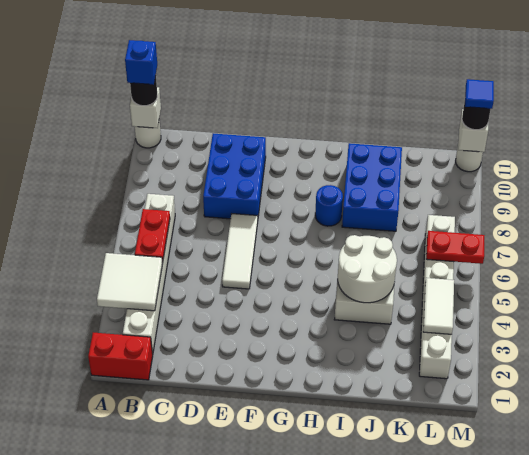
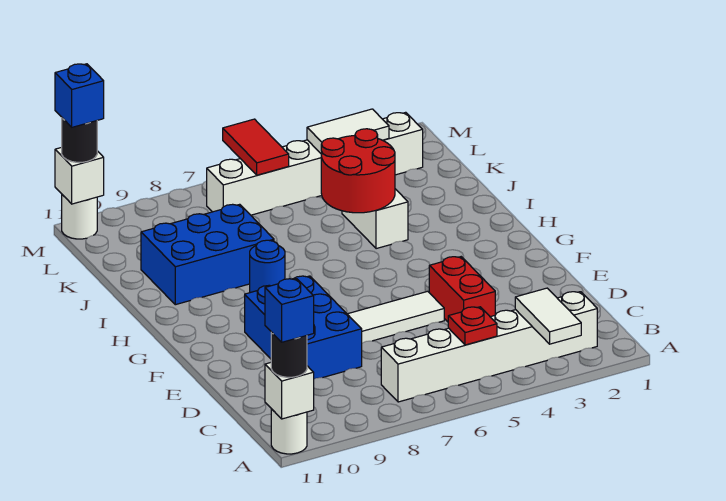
red 1x2 brick [88,333,153,380] -> red 1x2 brick moved to [429,257,495,322]
white 2x2 tile [97,253,163,311] -> white 1x2 tile [515,288,581,344]
red 1x2 plate [135,209,170,262] -> red 1x1 plate [448,307,497,345]
blue 2x3 brick [203,133,266,219] -> blue 2x3 brick turned to [245,276,362,379]
white 2x2 round brick [338,235,397,303] -> red 2x2 round brick [321,129,395,213]
red 1x2 plate [426,231,485,264] -> red 1x2 tile [223,119,289,175]
blue 1x1 tile [465,79,494,109] -> blue 1x1 brick [55,64,104,127]

